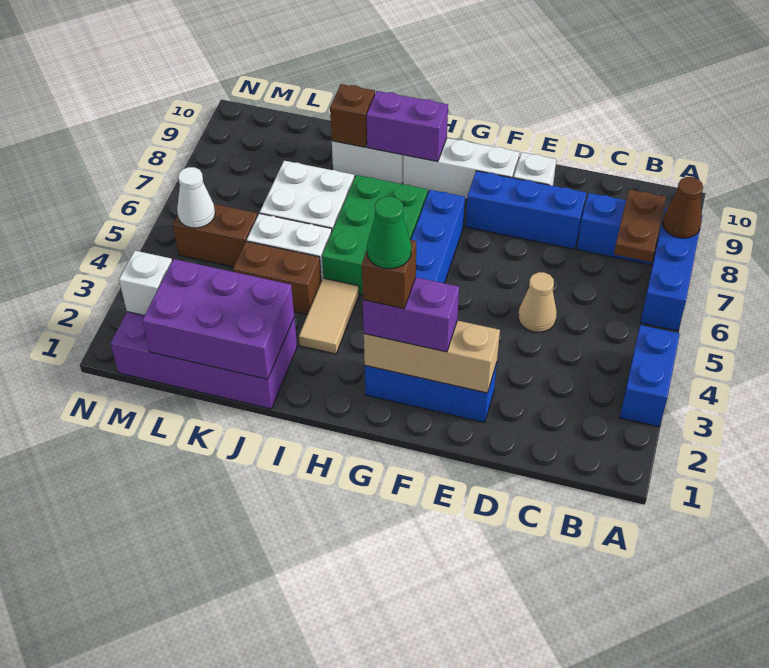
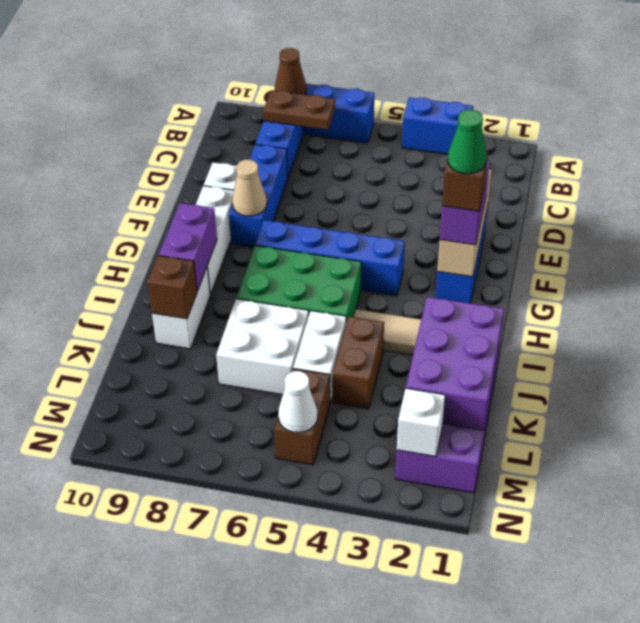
tan 1x1 cone [518,272,557,332] -> tan 1x1 cone moved to [232,160,267,216]

